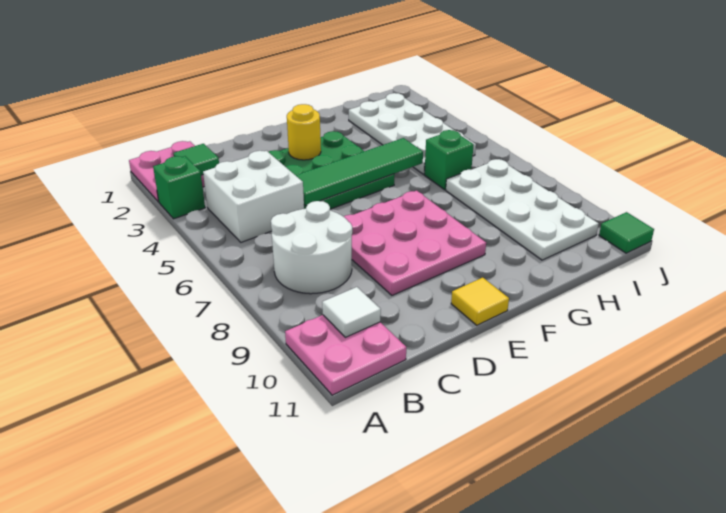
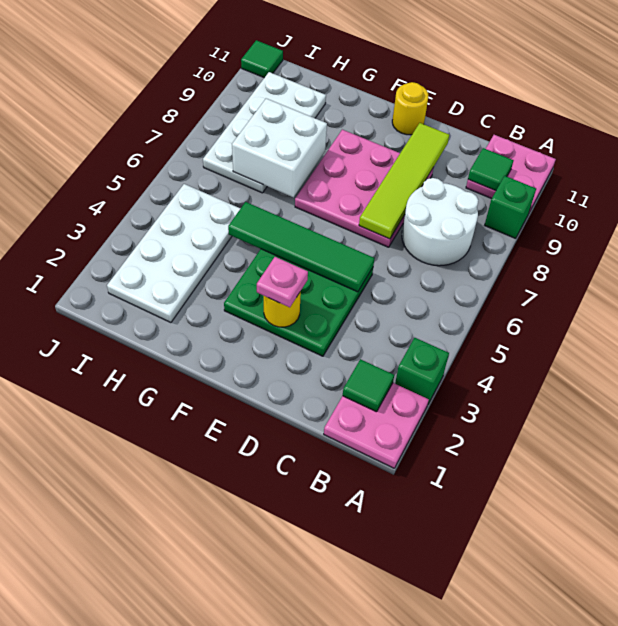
white 2x2 brick [203,151,304,242] -> white 2x2 brick moved to [232,98,327,197]
white 1x1 tile [322,287,381,337] -> green 1x1 tile [468,148,514,191]
none -> lime 1x4 tile [359,123,449,239]
none -> pink 1x1 plate [257,257,308,307]
yellow 1x1 tile [451,278,509,325] -> yellow 1x1 round brick [392,82,428,135]
green 1x1 brick [424,130,474,190] -> green 1x1 brick moved to [485,176,536,238]

